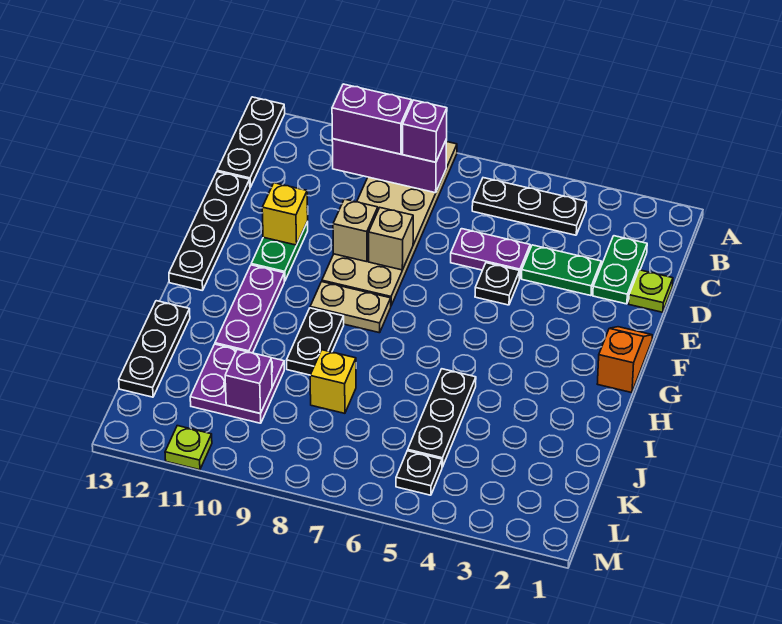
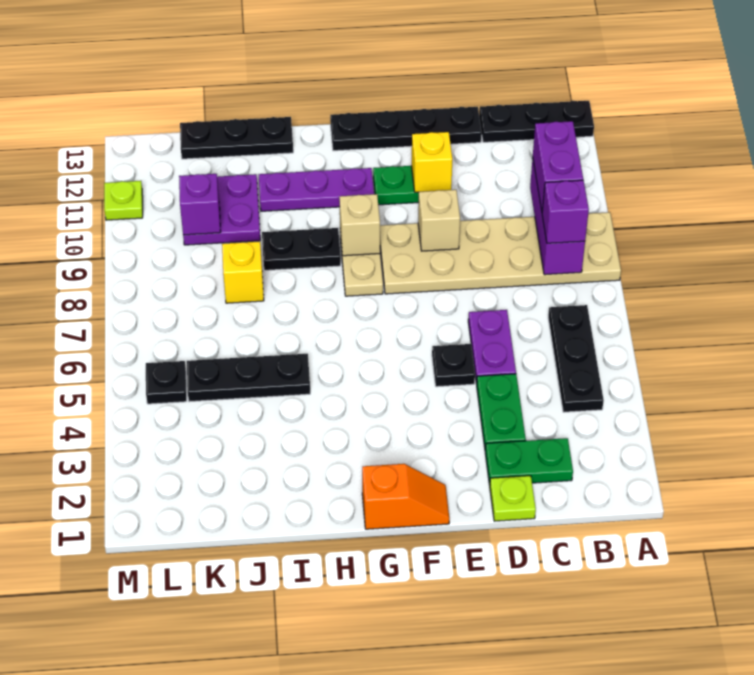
tan 1x1 brick [369,208,413,270] -> tan 1x1 brick moved to [339,194,380,256]

